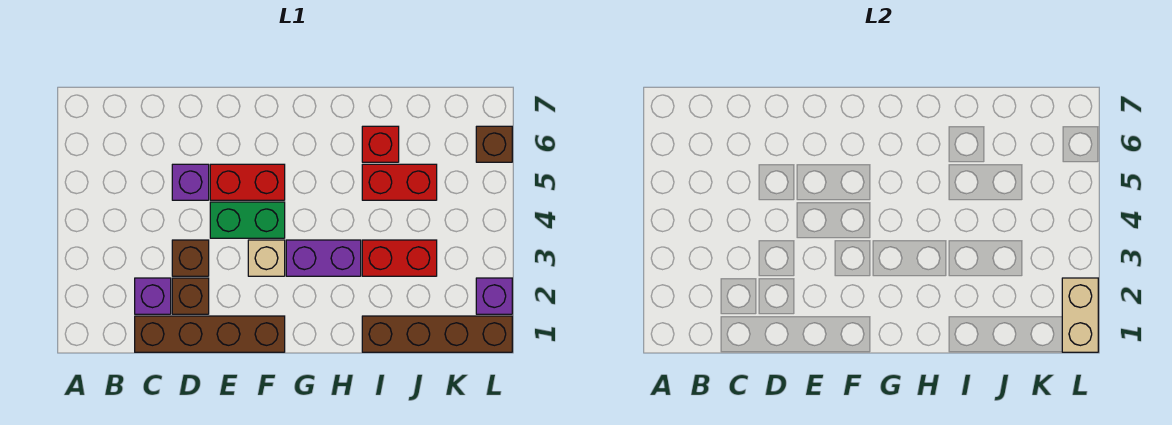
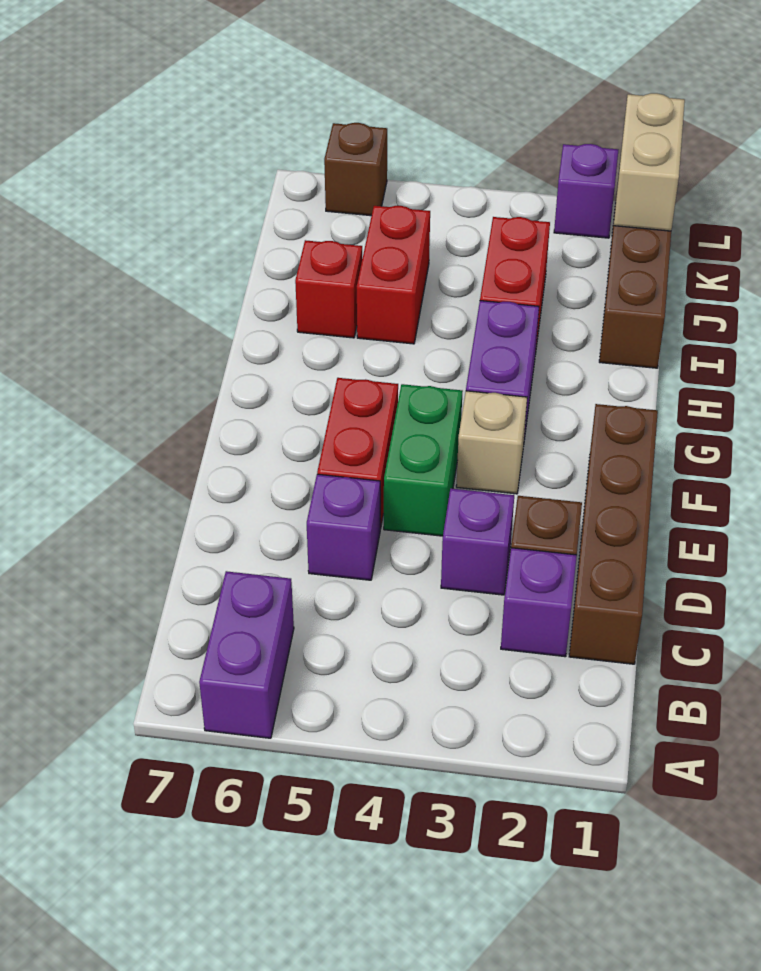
none -> purple 1x2 brick [199,571,294,738]
brown 1x1 brick [172,240,209,276] -> purple 1x1 brick [441,489,514,595]
tan 1x2 brick [1062,278,1098,352] -> tan 1x2 brick turned to [614,93,685,231]

